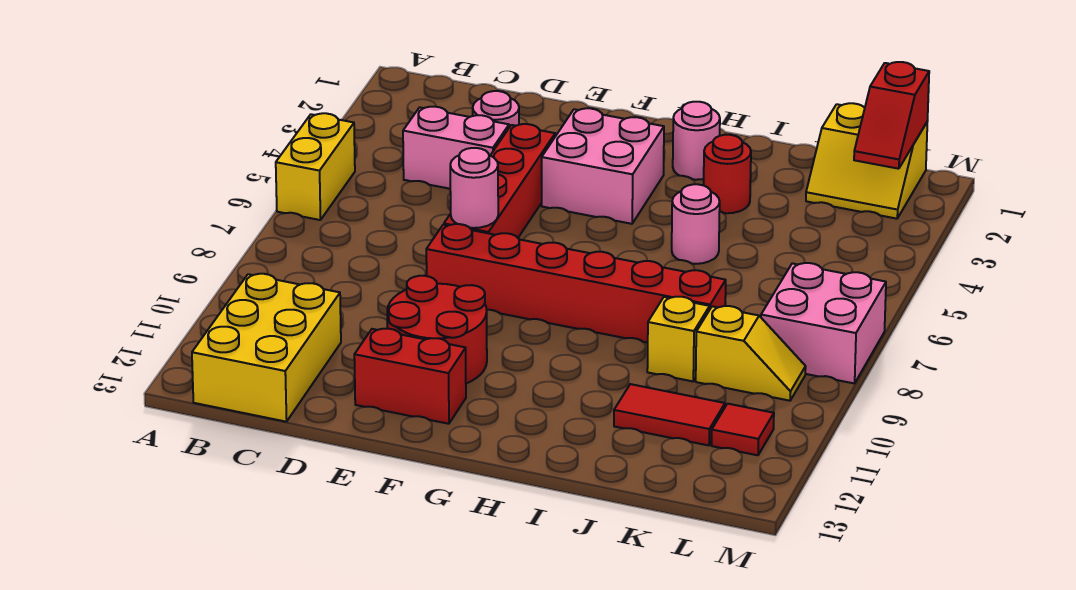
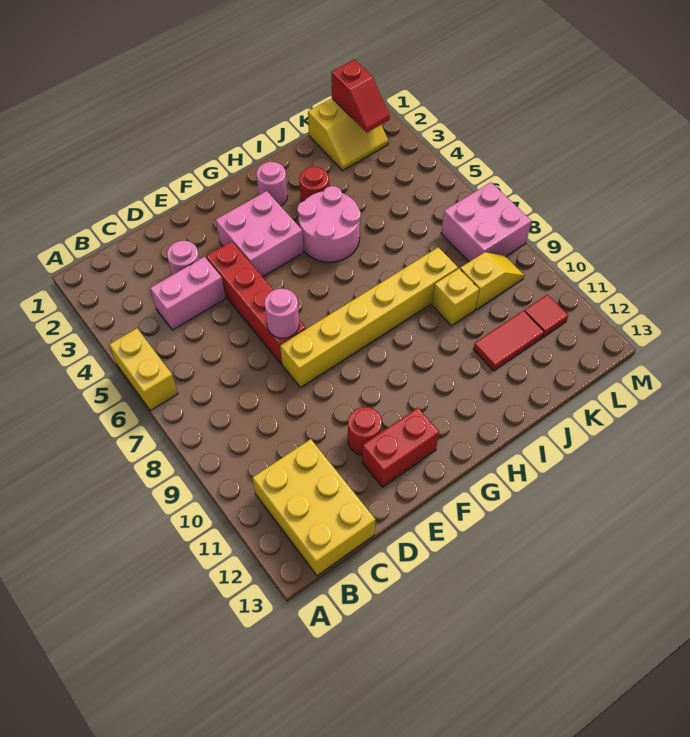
red 1x6 brick [426,224,726,343] -> yellow 1x6 brick [280,247,458,387]
red 2x2 round brick [387,276,487,383] -> red 1x1 round brick [348,407,382,455]
pink 1x1 round brick [672,184,720,264] -> pink 2x2 round brick [297,186,361,262]

